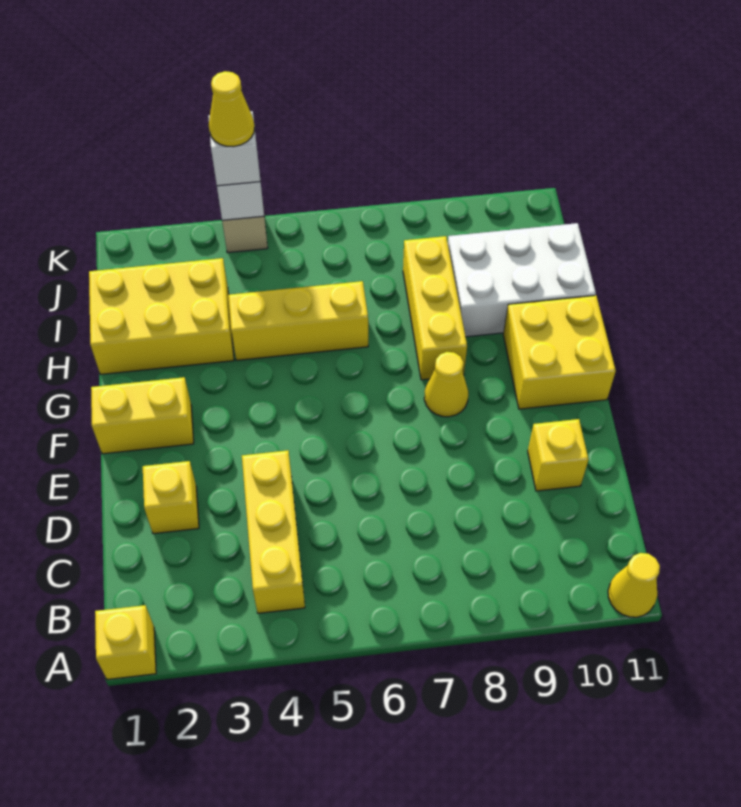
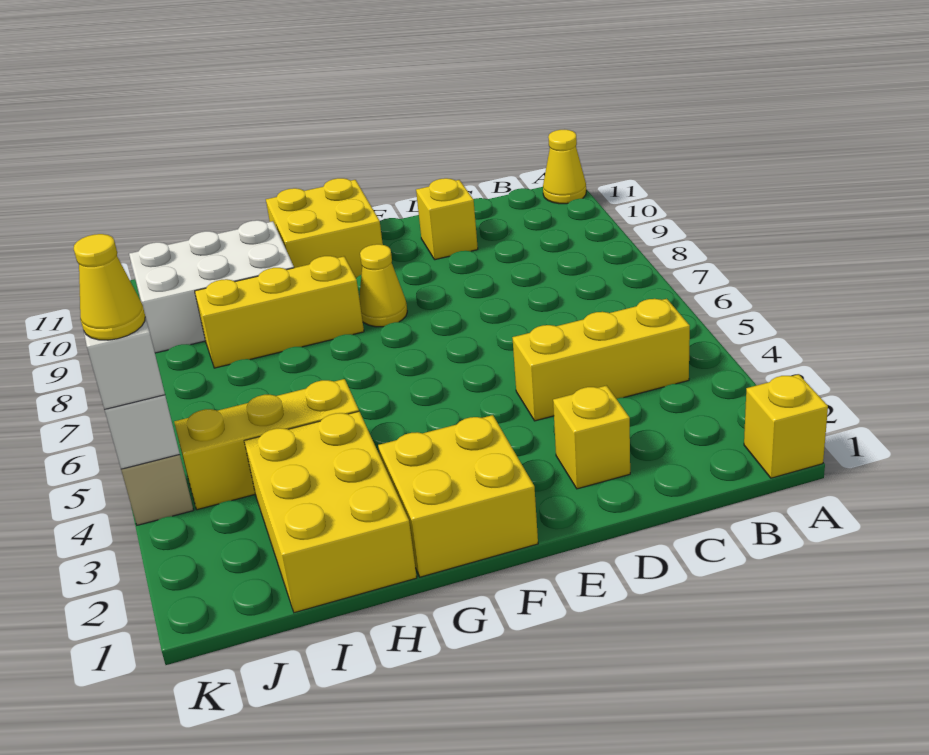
yellow 1x2 brick [91,377,194,454] -> yellow 2x2 brick [378,415,538,577]
yellow 1x3 brick [228,281,368,360] -> yellow 1x3 brick turned to [174,379,359,510]
white 2x3 brick [448,223,596,337] -> white 2x3 brick turned to [129,220,294,353]

